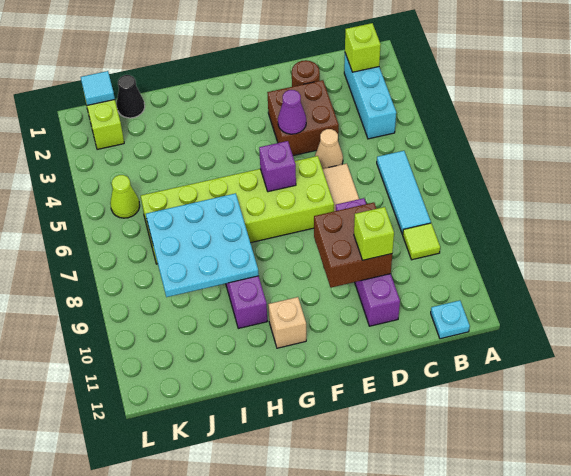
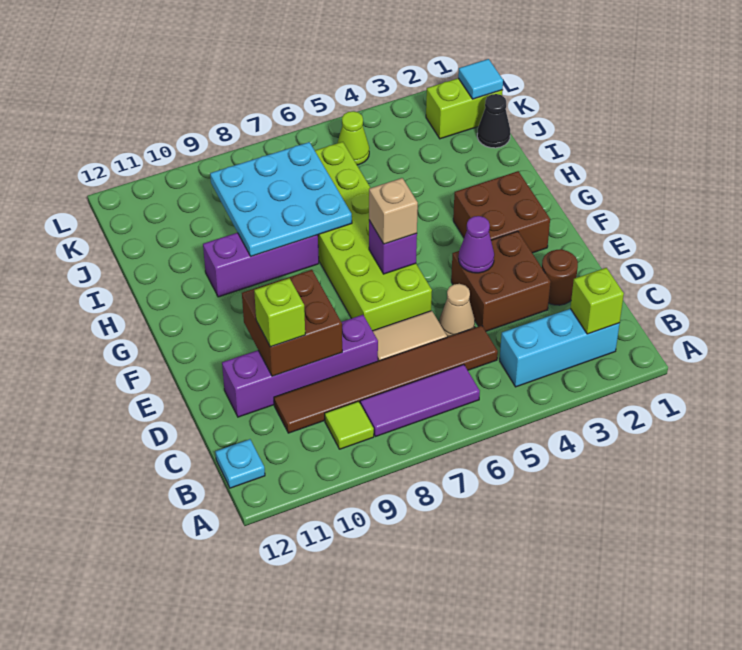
cyan 1x3 tile [377,151,431,235] -> purple 1x3 tile [360,365,480,437]
none -> brown 1x6 tile [274,326,498,433]
none -> brown 2x2 brick [453,171,550,253]
tan 1x1 brick [268,297,306,348] -> tan 1x1 brick moved to [369,178,418,244]

